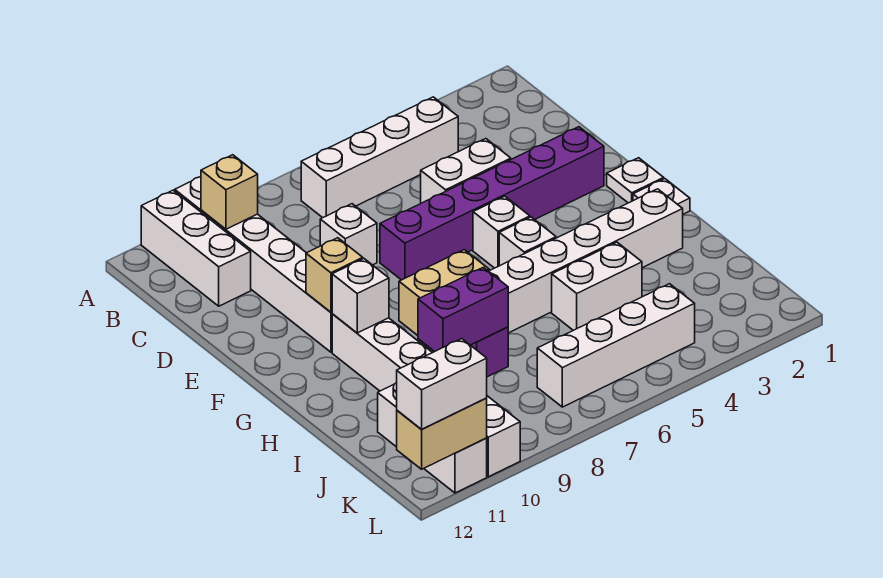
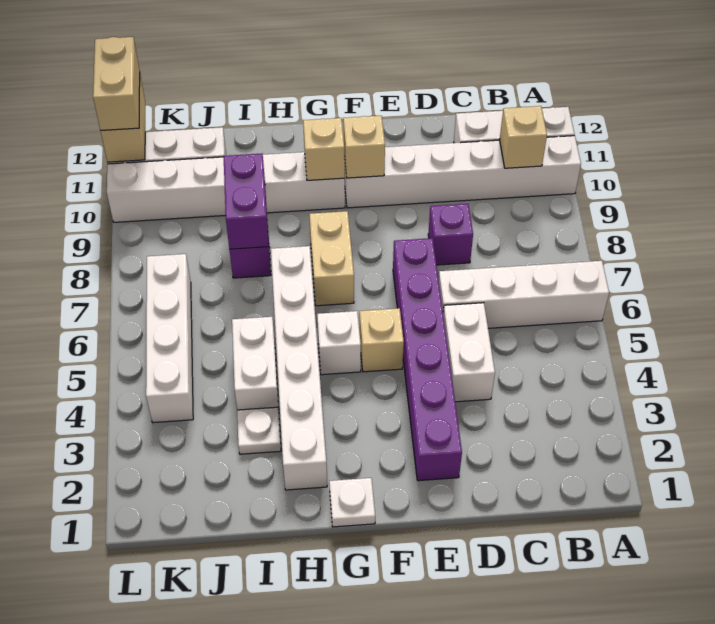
white 1x4 brick [301,97,458,218] -> white 1x4 brick turned to [439,261,609,328]
white 1x1 brick [320,204,377,265] -> purple 1x1 brick [428,204,473,265]
white 1x1 plate [607,158,664,203] -> white 1x1 plate moved to [237,407,281,454]
white 1x1 brick [473,196,530,268] -> tan 1x1 brick [359,308,404,372]
white 1x1 brick [332,259,389,333] -> tan 1x1 brick [303,118,345,181]
white 1x2 brick [397,339,487,430] -> tan 1x2 brick [93,37,140,130]

